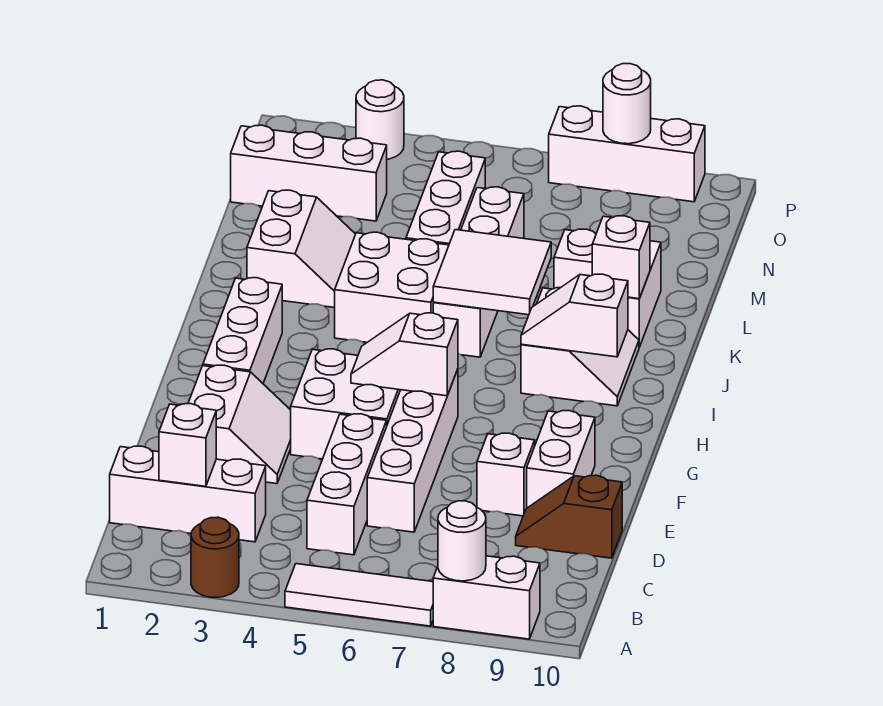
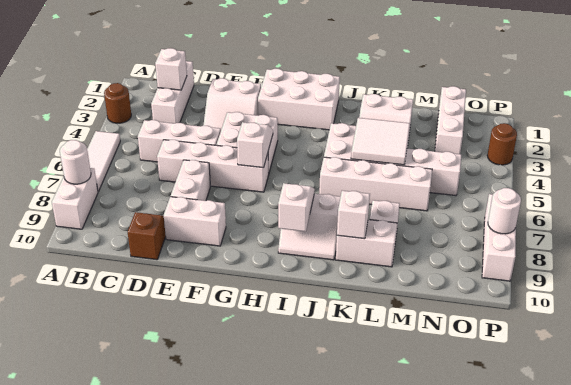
white 1x1 brick [477,433,535,516] -> white 1x2 brick [171,160,210,201]
white 1x3 brick [203,278,282,383] -> white 2x3 brick [258,69,340,130]
white 2x2 tile [433,230,551,315] -> white 2x2 tile moved to [351,118,410,165]
white 1x1 round brick [356,80,404,159] -> brown 1x1 round brick [487,123,517,165]

